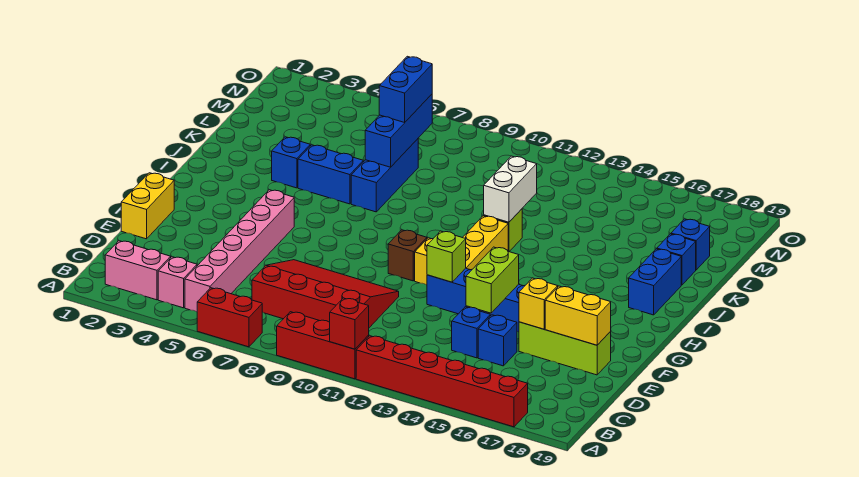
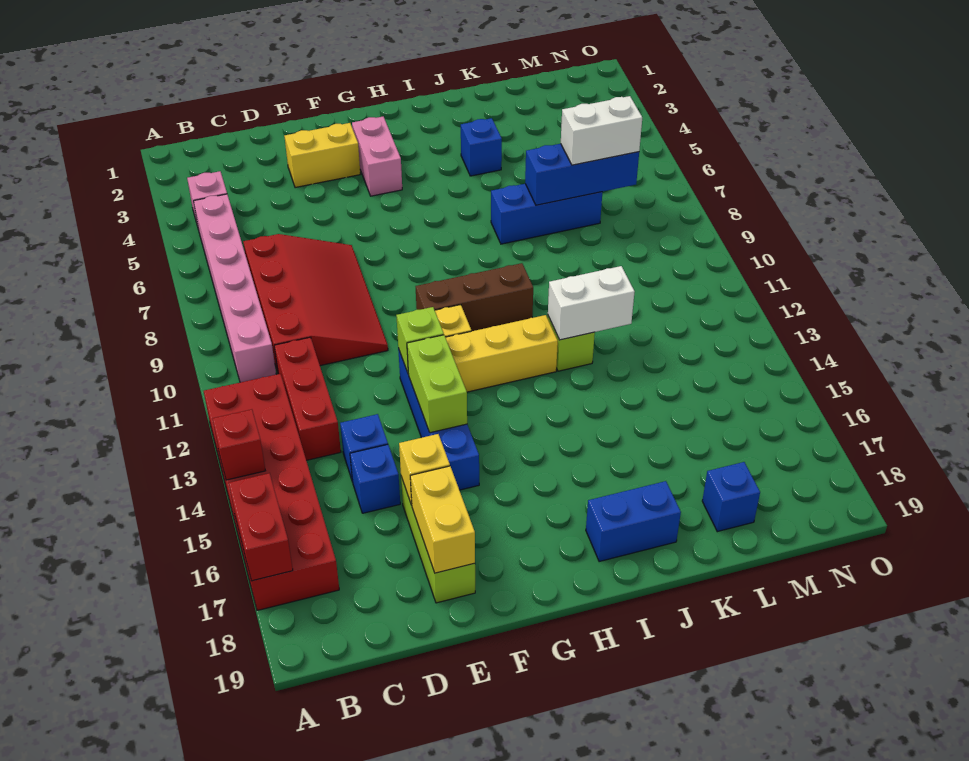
red 1x2 brick [197,288,262,347] -> red 1x2 brick moved to [229,473,293,581]
red 1x3 brick [277,312,369,379] -> red 1x3 brick moved to [274,337,341,460]
red 1x1 brick [330,298,369,349] -> red 1x1 brick moved to [213,409,265,480]
red 1x6 brick [356,336,528,427] -> red 2x6 brick [204,374,339,610]
pink 1x2 brick [105,241,171,300] -> pink 1x2 brick moved to [352,117,402,196]
pink 1x6 brick [185,190,294,312] -> pink 1x6 brick turned to [193,194,276,382]
yellow 1x2 brick [121,173,174,239] -> yellow 1x2 brick moved to [284,123,360,188]
lime 1x2 brick [466,247,519,313] -> lime 1x2 brick turned to [407,335,467,433]
brown 1x1 brick [388,230,427,281] -> brown 1x3 brick [416,263,533,331]
blue 1x2 brick [298,145,363,204] -> none
blue 1x1 brick [657,234,696,285] -> none
blue 1x2 brick [379,56,432,123] -> white 1x2 brick [561,96,642,165]

